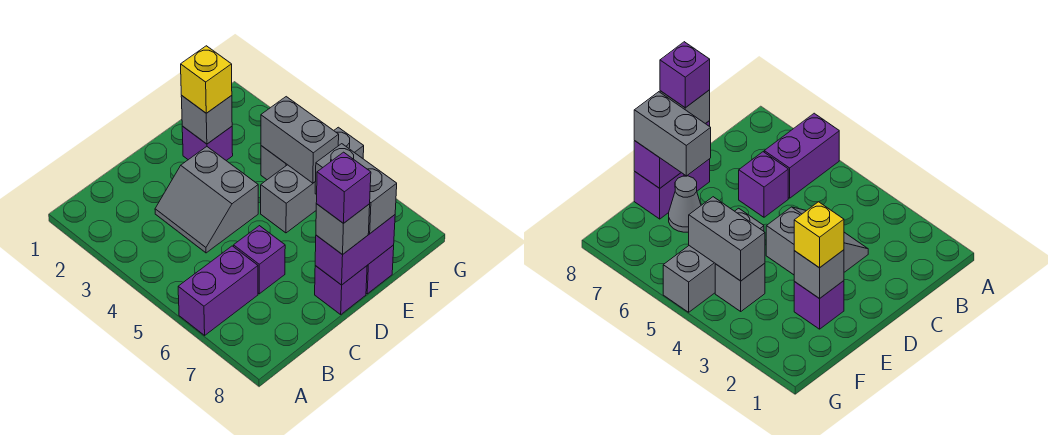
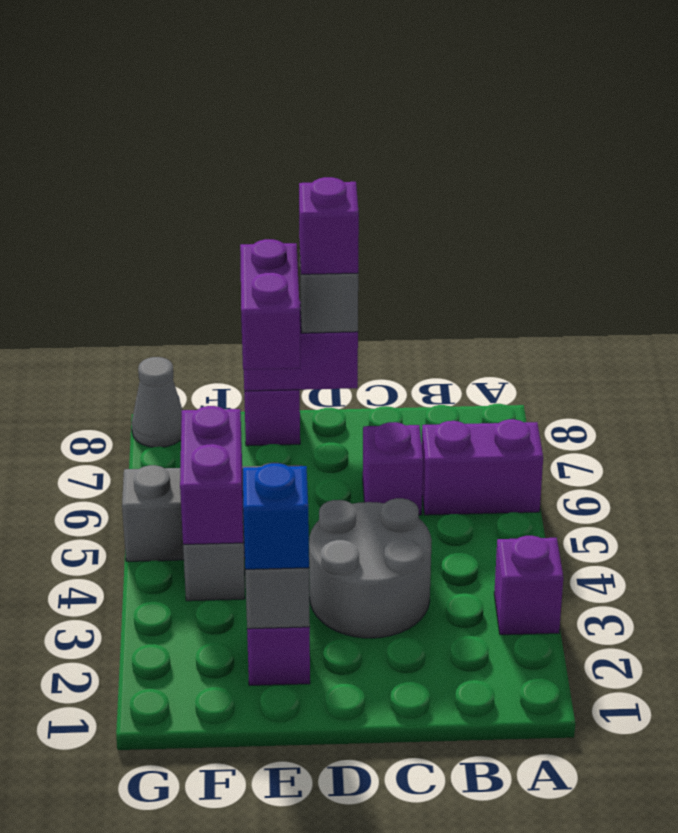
grey 2x2 slope [155,147,258,253] -> grey 2x2 round brick [309,498,432,638]
purple 1x1 brick [315,266,367,314] -> purple 1x1 brick moved to [494,536,563,635]
yellow 1x1 brick [181,46,232,113] -> blue 1x1 brick [243,463,309,569]
grey 1x1 cone [669,176,701,232] -> grey 1x1 cone moved to [132,357,182,447]
grey 1x2 brick [315,144,397,233] -> purple 1x2 brick [240,239,300,370]
grey 1x2 brick [261,97,339,183] -> purple 1x2 brick [180,406,243,544]

